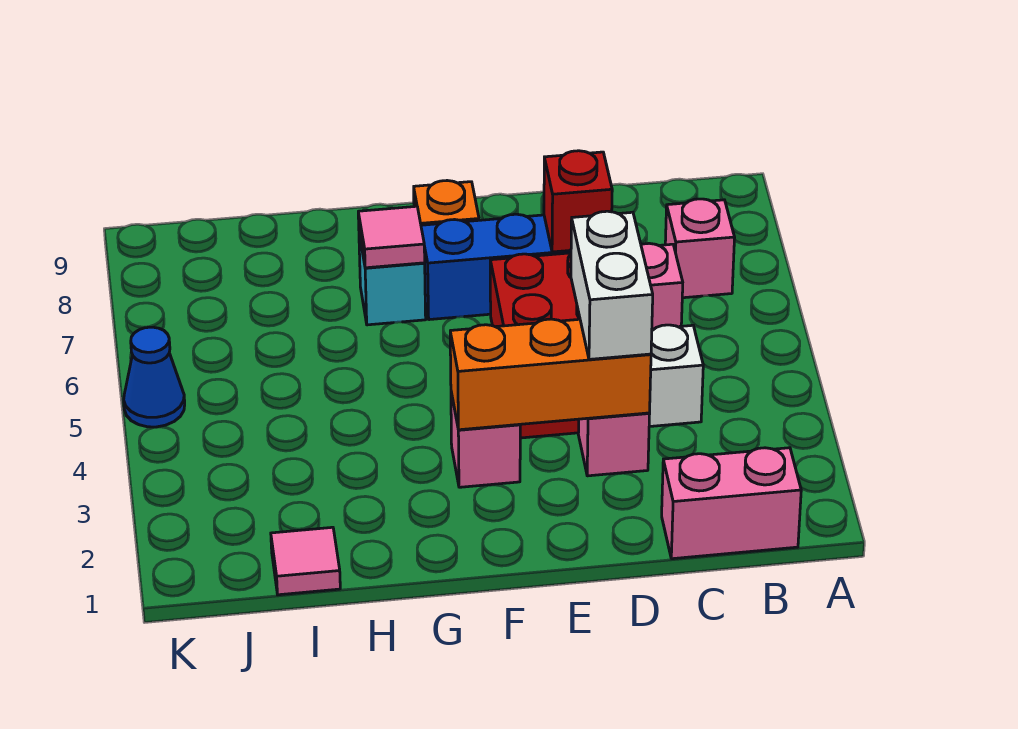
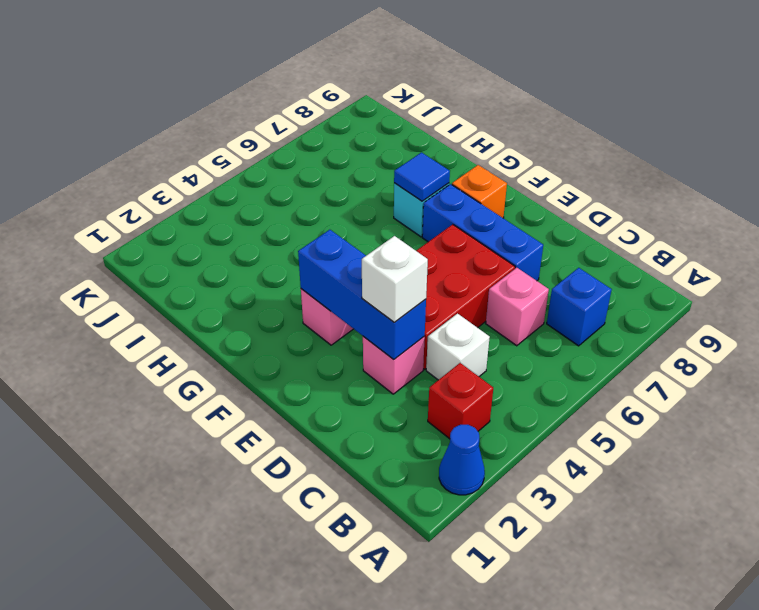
pink 1x2 brick [662,448,801,559] -> none
pink 1x1 brick [665,199,735,298] -> blue 1x1 brick [547,268,612,346]
orange 1x3 brick [450,319,651,430] -> blue 1x3 brick [298,230,426,359]
white 1x2 brick [571,211,653,359] -> white 1x1 brick [362,236,428,322]
red 1x1 brick [544,151,612,252] -> red 1x1 brick moved to [428,363,493,439]
pink 1x1 tile [358,206,425,268] -> blue 1x1 tile [394,153,450,201]
pink 1x1 tile [271,527,340,595] -> none
blue 1x1 cone [124,327,185,427] -> blue 1x1 cone moved to [439,425,485,495]

